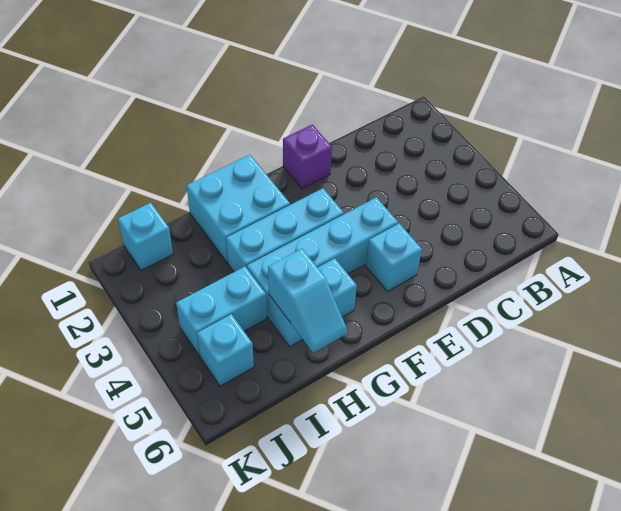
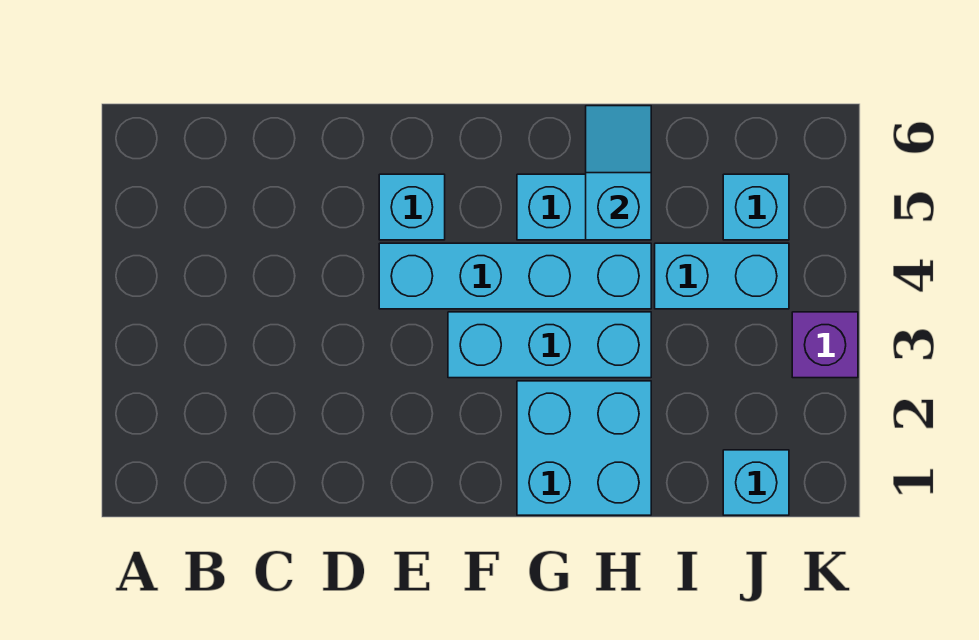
purple 1x1 brick [283,124,332,189] -> purple 1x1 brick moved to [792,312,858,378]

